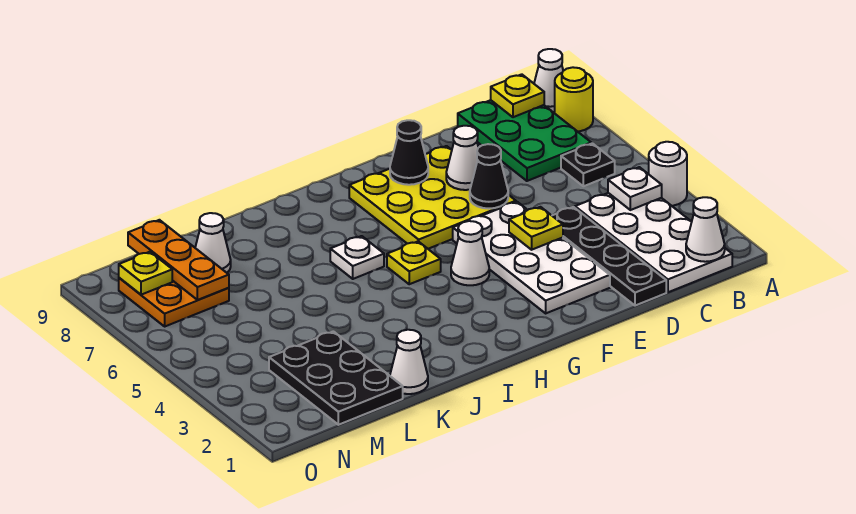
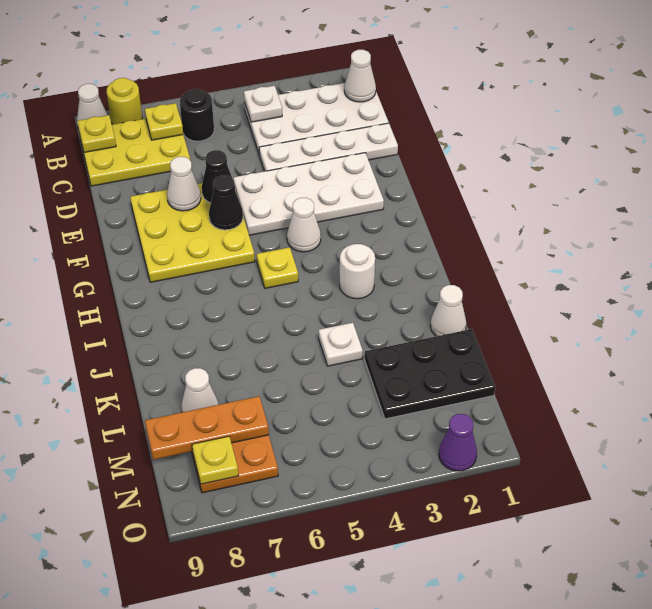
white 1x1 round brick [649,142,687,206] -> white 1x1 round brick moved to [340,244,375,299]
black 1x1 plate [561,143,615,186] -> black 1x1 round brick [180,89,214,141]
green 2x3 plate [458,100,591,181] -> yellow 2x3 plate [80,119,190,186]
black 1x4 plate [552,207,666,306] -> white 1x4 plate [259,123,398,171]
yellow 1x1 plate [509,207,563,250] -> yellow 1x1 plate moved to [145,103,183,140]
black 1x1 cone [390,120,428,185] -> black 1x1 cone moved to [209,175,243,230]
white 1x1 plate [330,236,384,279] -> white 1x1 plate moved to [319,323,363,366]
none -> purple 1x1 cone [439,414,477,471]

